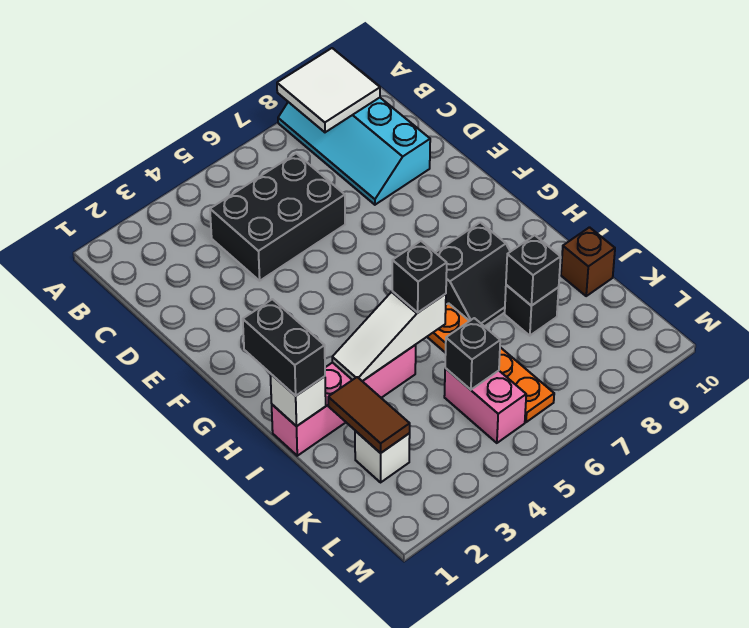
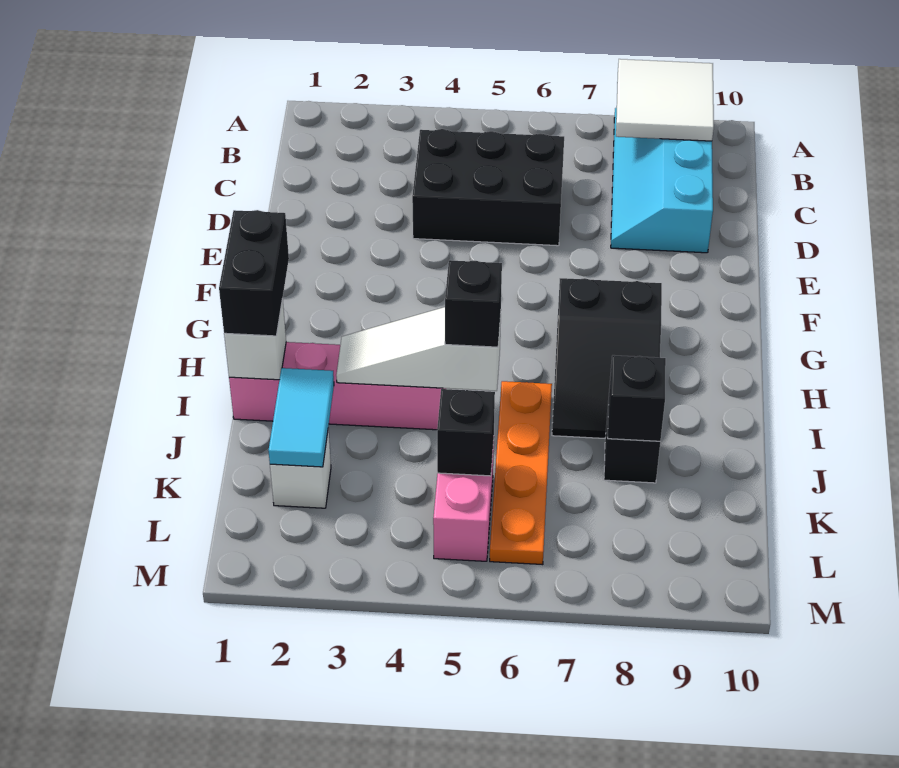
black 2x2 slope [435,222,510,327] -> black 2x3 slope [552,278,662,438]
brown 1x2 tile [328,377,410,453] -> cyan 1x2 tile [269,368,334,467]
brown 1x1 brick [561,227,615,296] -> none

